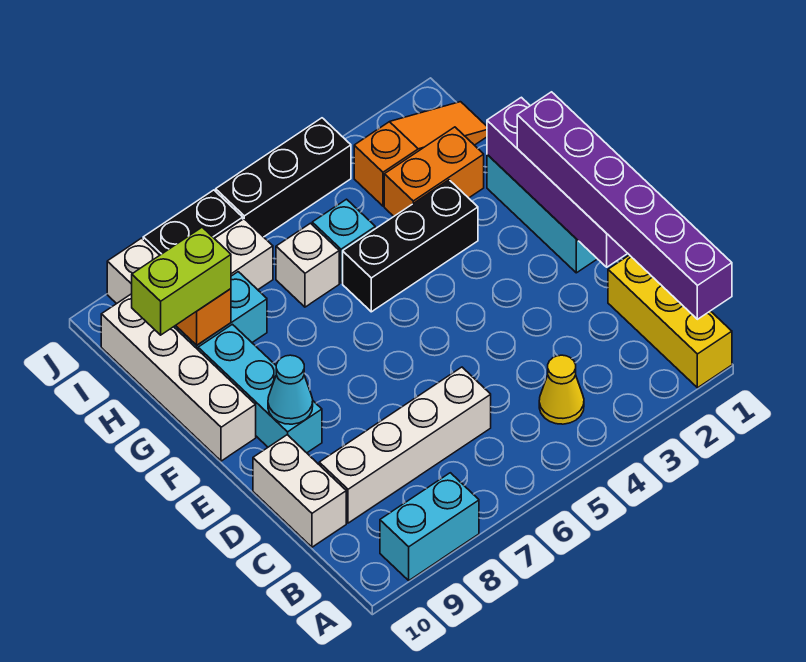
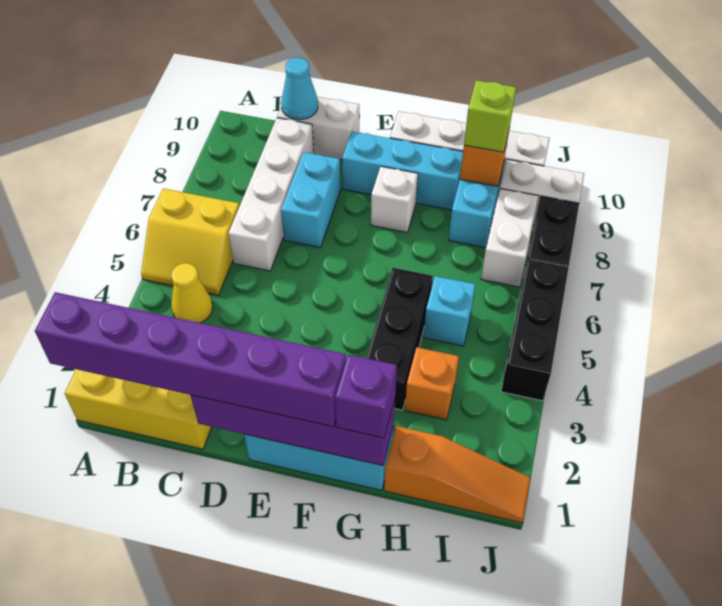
none -> yellow 2x2 slope [141,188,239,295]
cyan 1x2 brick [380,473,479,580] -> cyan 1x2 brick moved to [281,152,341,248]
cyan 1x1 cone [268,355,313,424] -> cyan 1x1 cone moved to [281,58,318,120]
none -> purple 1x1 brick [335,355,397,438]
orange 1x2 brick [384,127,484,216] -> orange 1x1 brick [405,347,459,420]
white 1x1 brick [276,223,339,307] -> white 1x1 brick moved to [371,167,418,233]
lime 1x2 brick [132,227,231,335] -> lime 1x1 brick [464,80,516,152]
orange 1x3 slope [354,102,487,206] -> orange 1x3 slope turned to [384,426,530,523]

